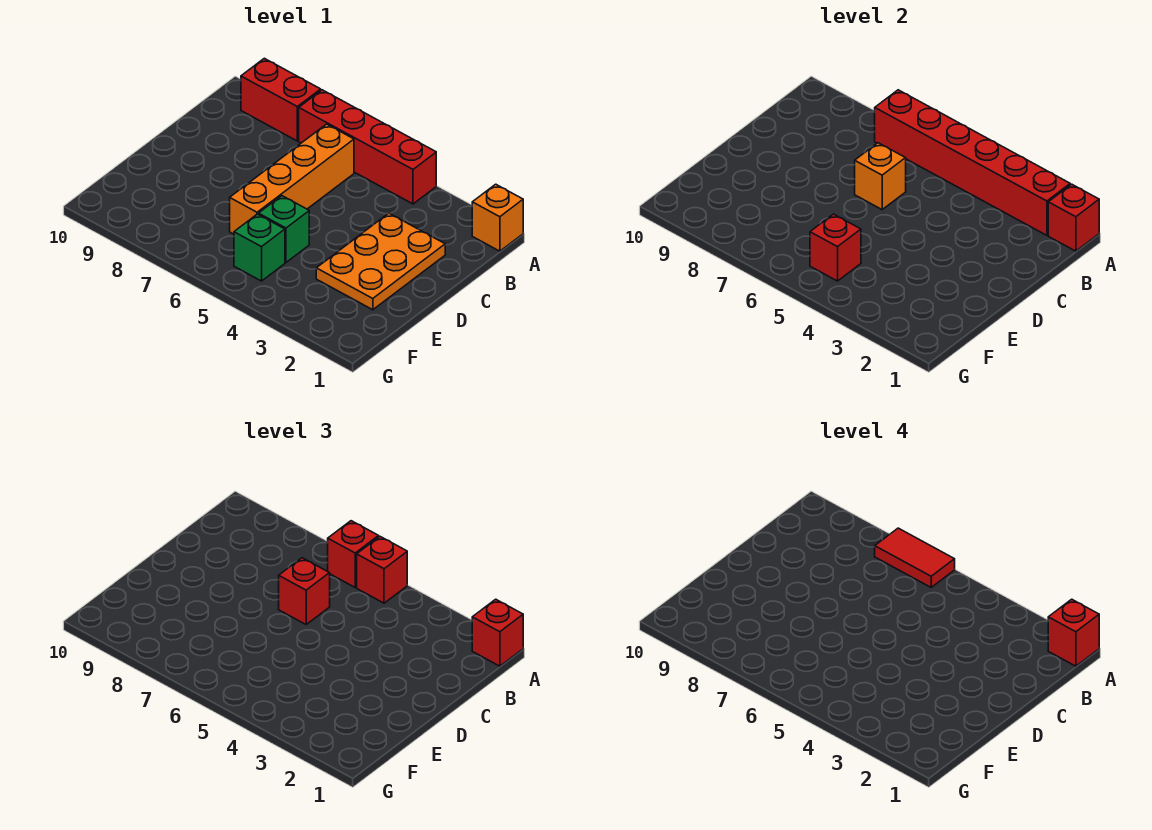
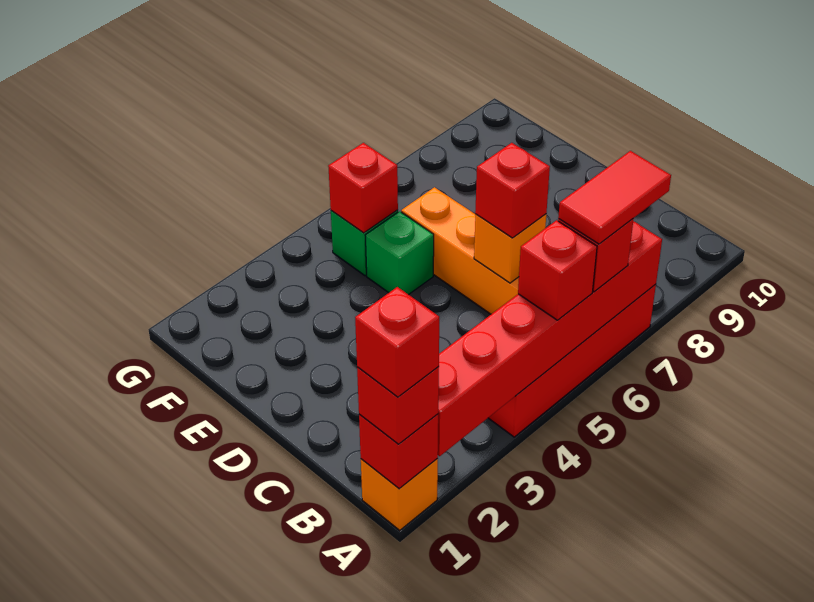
red 1x2 brick [241,58,321,141] -> none
orange 2x3 plate [316,213,445,310] -> none

